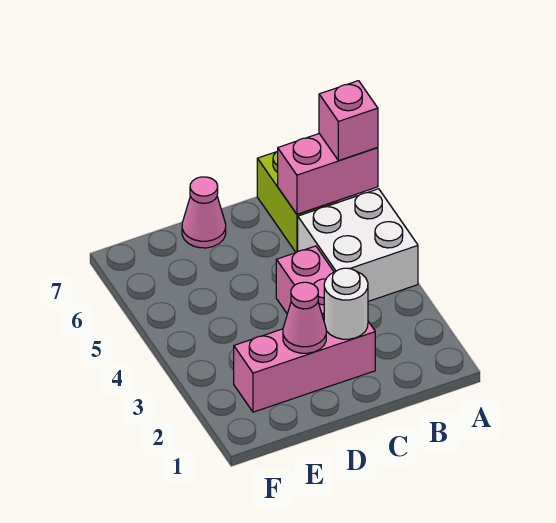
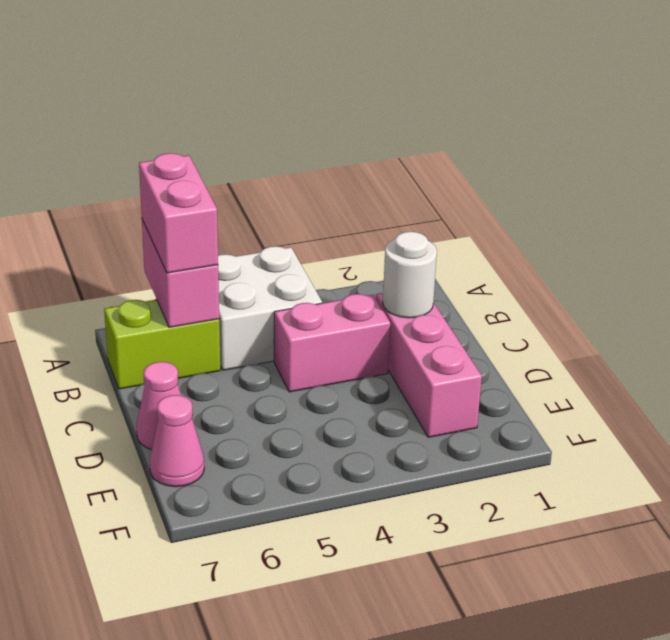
pink 1x1 brick [319,81,378,161] -> pink 1x2 brick [139,153,218,273]
pink 1x1 cone [283,282,326,353] -> pink 1x1 cone moved to [150,395,204,487]

